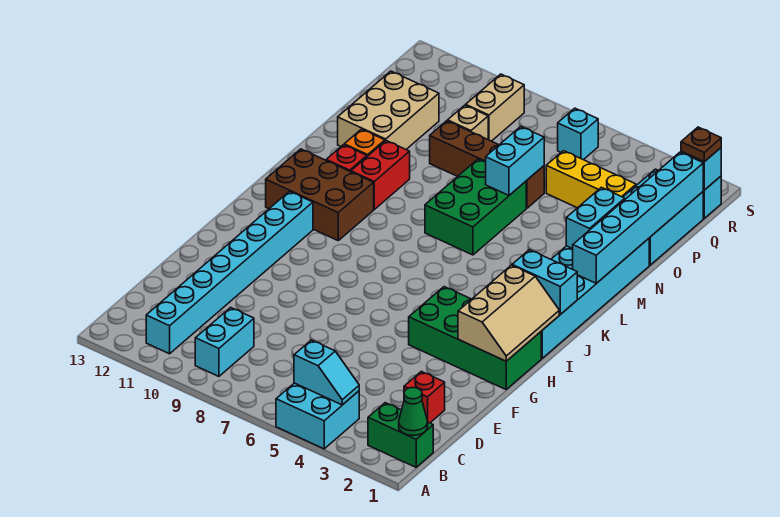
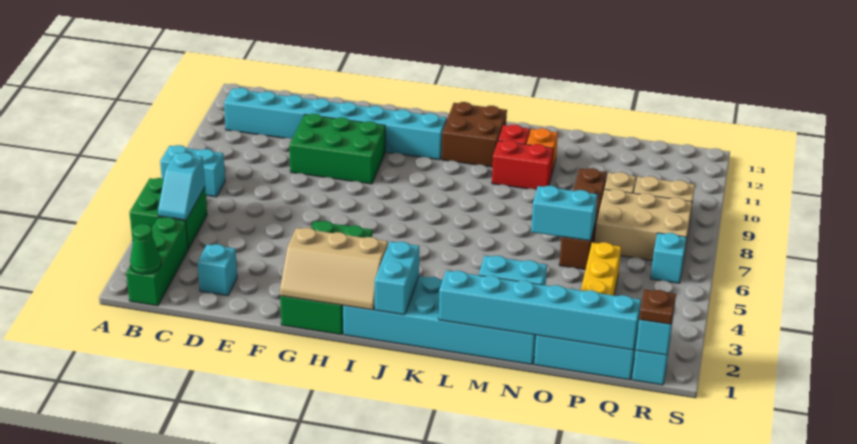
cyan 2x2 brick [276,383,359,449] -> green 2x2 brick [129,178,207,249]
green 1x2 brick [368,403,433,467] -> green 1x3 brick [126,217,188,306]
cyan 1x2 brick [195,307,254,376] -> cyan 1x2 brick moved to [160,145,225,197]
red 1x1 brick [404,371,445,423] -> cyan 1x1 brick [198,244,237,296]
brown 2x3 brick [266,149,374,240] -> brown 2x2 brick [442,102,507,167]
green 2x3 brick [425,159,526,255] -> green 2x3 brick moved to [289,114,385,184]
tan 2x3 brick [338,71,439,149] -> tan 2x3 brick moved to [595,189,692,260]

